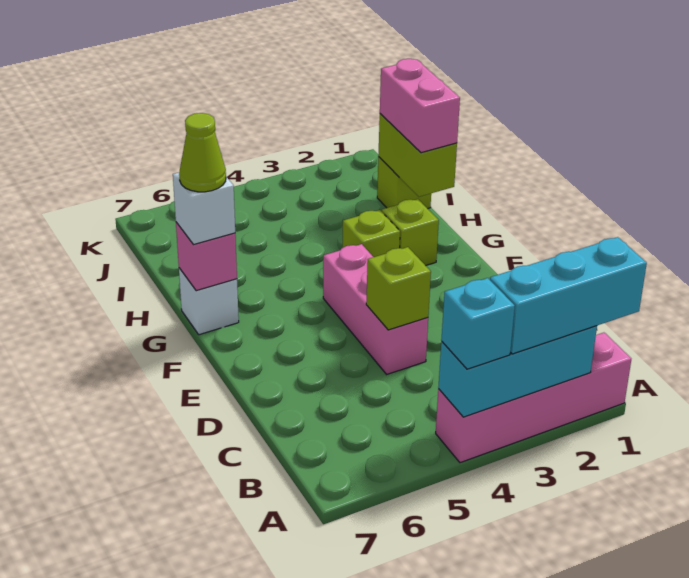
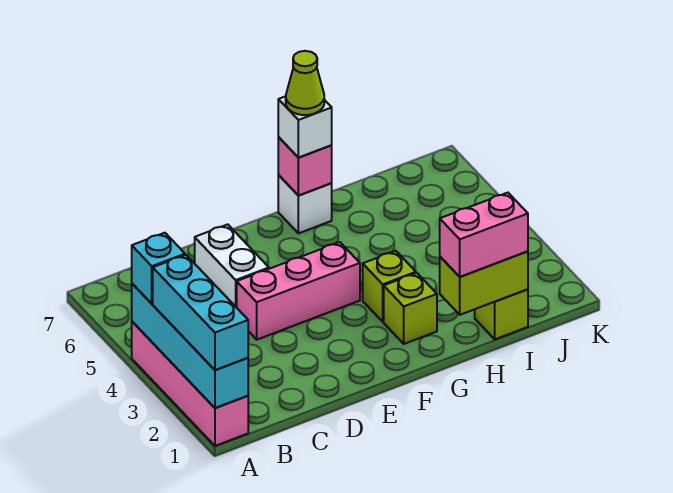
cyan 1x3 brick [438,326,597,417] -> cyan 1x4 brick [132,284,248,408]
lime 1x1 brick [366,247,431,330] -> none
none -> white 1x2 brick [194,224,269,308]

